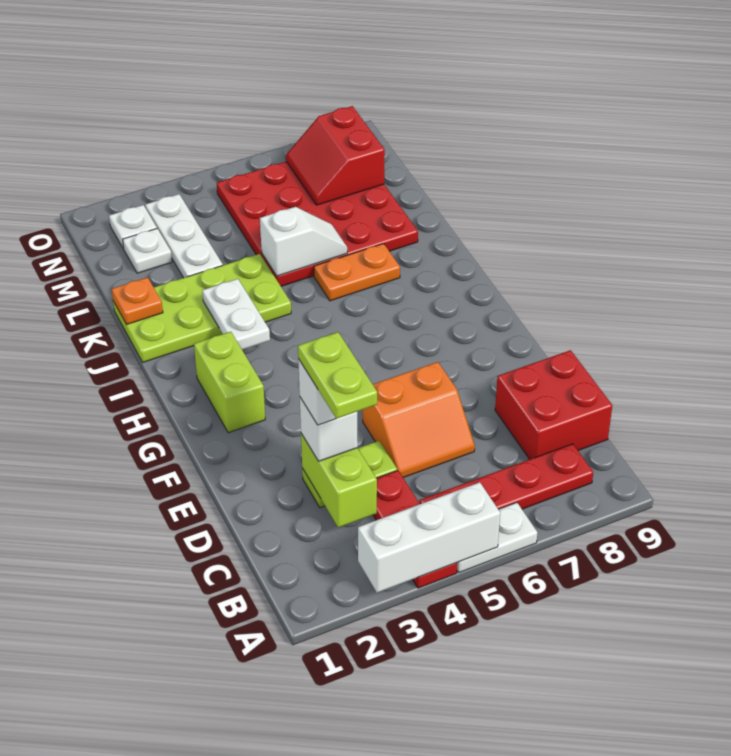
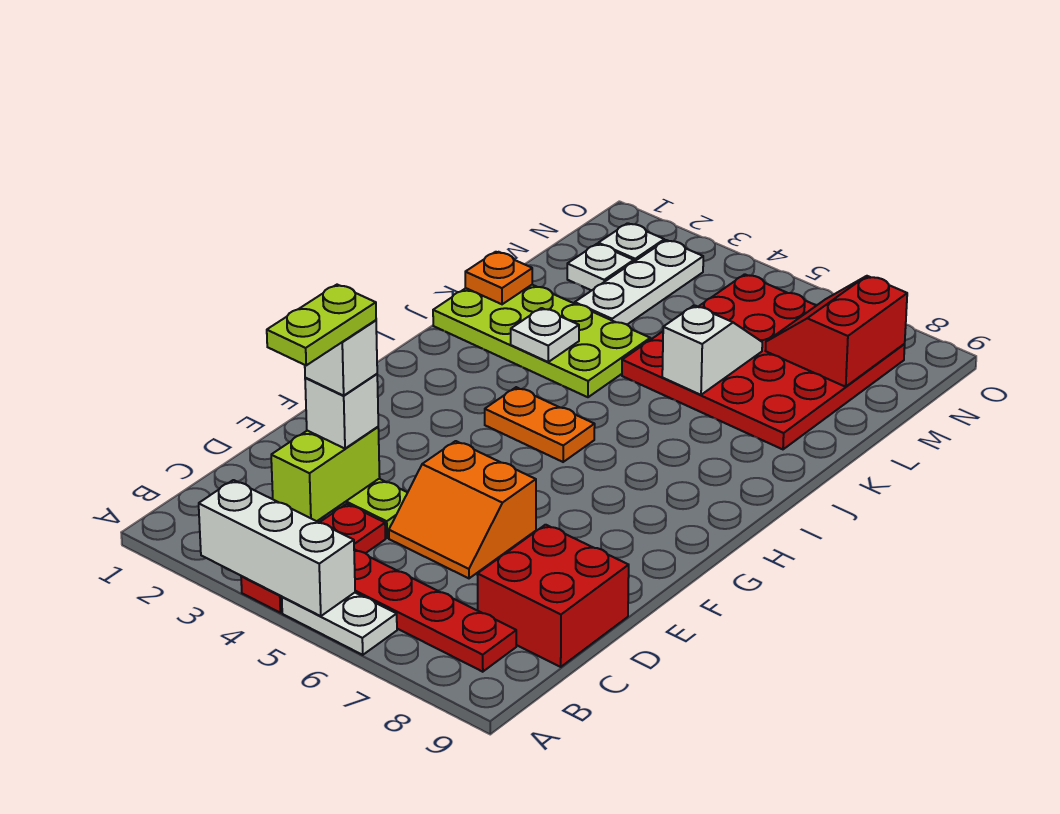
lime 1x2 brick [194,332,265,433] -> none
white 1x2 plate [202,279,270,350] -> white 1x1 plate [511,308,579,362]
orange 1x2 plate [314,244,400,301] -> orange 1x2 plate moved to [485,387,595,462]
white 1x2 slope [260,207,347,276] -> white 1x2 slope turned to [662,305,762,395]

